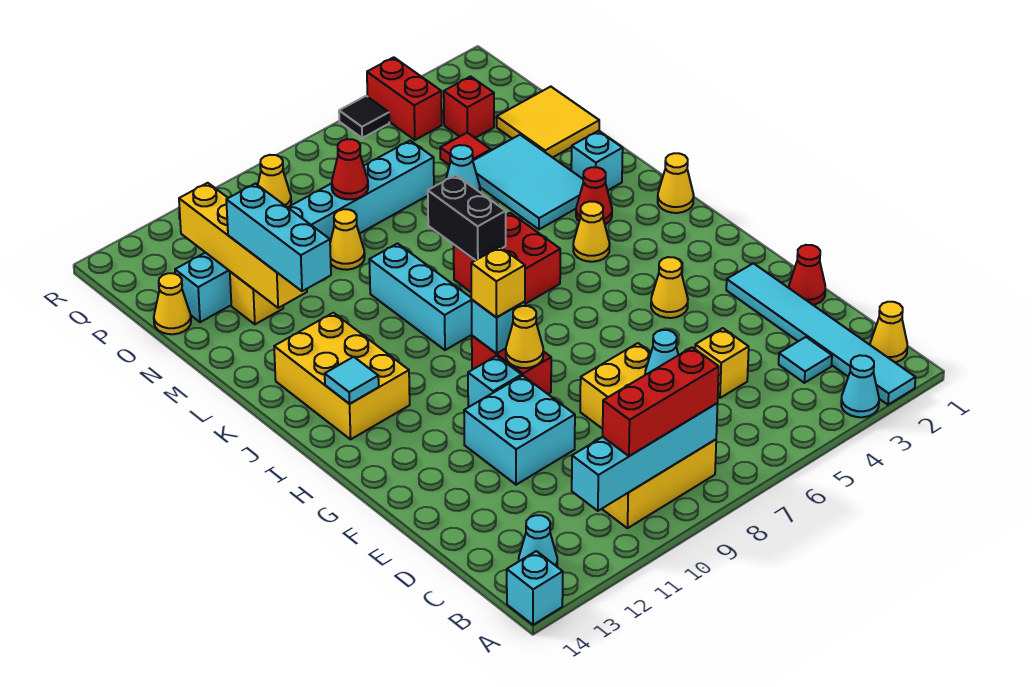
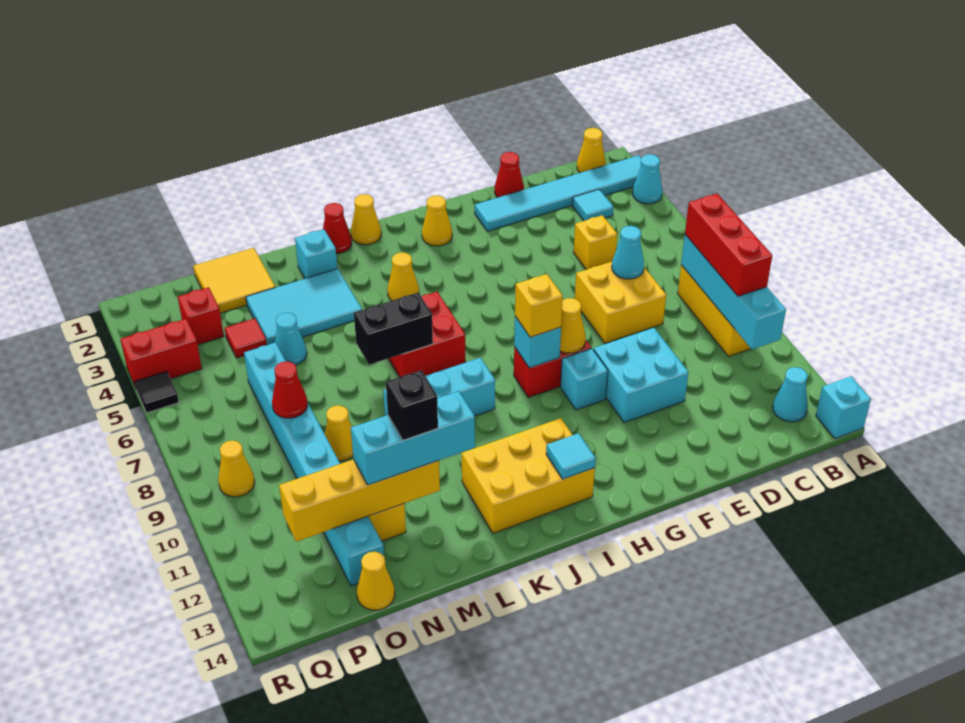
yellow 1x1 cone [651,257,688,318] -> yellow 1x1 cone moved to [422,195,452,246]
red 1x1 cone [576,167,612,224] -> red 1x1 cone moved to [323,203,352,254]
none -> black 1x1 brick [386,370,438,440]

